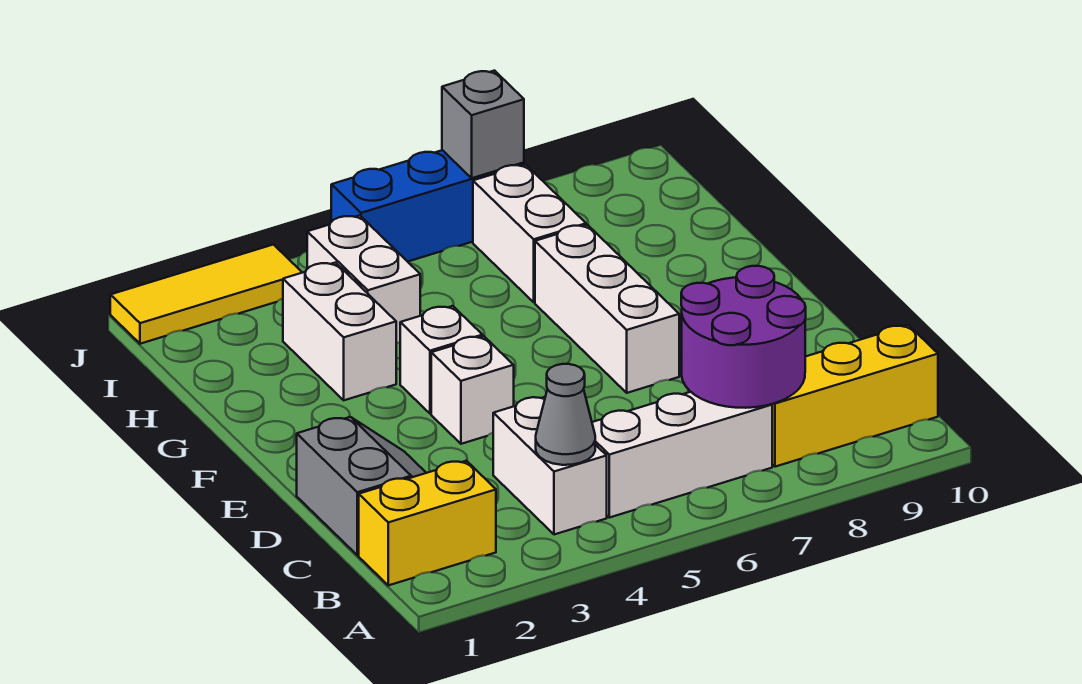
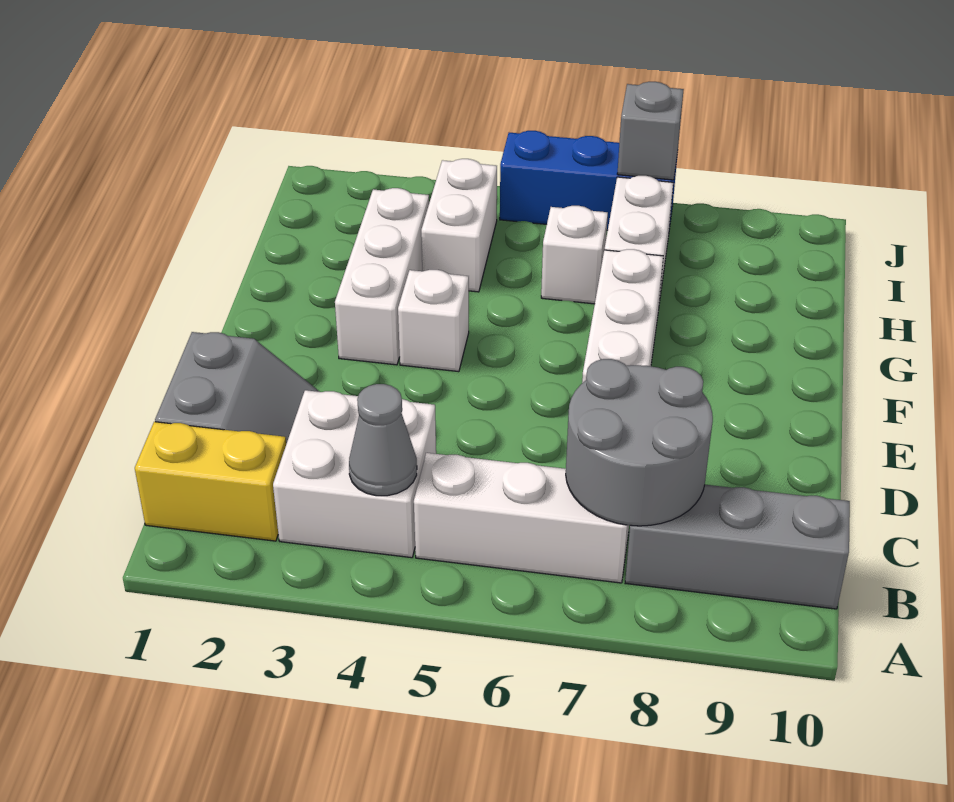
white 1x2 brick [493,397,607,535] -> white 2x2 brick [273,390,436,558]
purple 2x2 round brick [681,266,806,408] -> grey 2x2 round brick [566,359,713,526]
yellow 1x3 brick [772,325,938,467] -> grey 1x3 brick [625,485,850,609]
white 1x1 brick [431,336,514,444] -> white 1x1 brick moved to [541,206,608,304]
white 1x2 brick [283,263,396,400] -> white 1x3 brick [335,188,429,365]
yellow 1x3 tile [110,245,302,344] -> none

